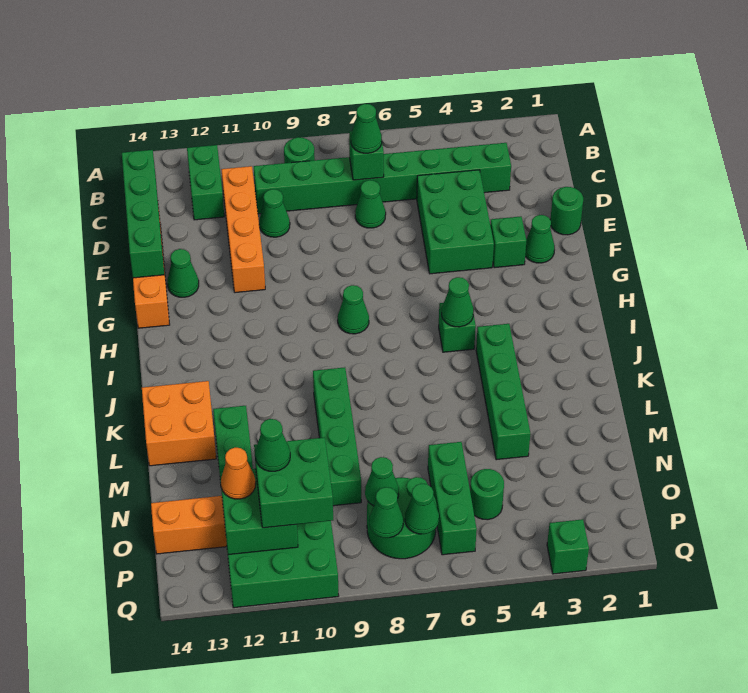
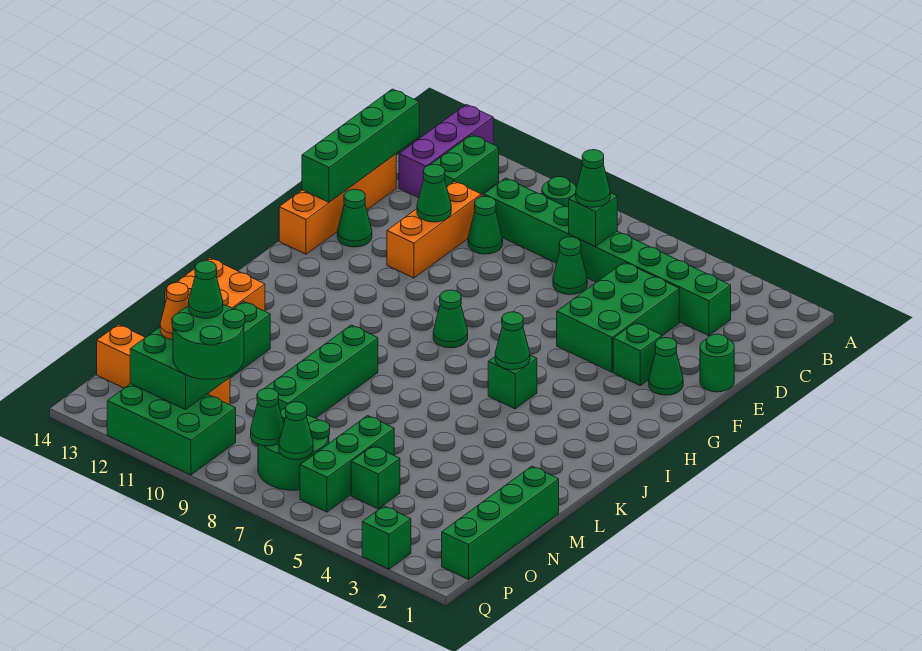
none -> purple 1x3 brick [399,104,493,198]
orange 1x4 brick [221,166,265,293] -> orange 1x3 brick [387,181,481,278]
green 1x4 brick [476,324,530,460] -> green 1x4 brick moved to [442,466,559,579]
green 1x1 round brick [470,469,504,520] -> green 1x1 brick [351,446,400,509]
green 1x1 cone [365,457,399,506] -> green 1x1 cone moved to [417,164,451,222]
green 2x2 brick [254,437,333,528] -> green 2x2 round brick [172,305,245,379]

